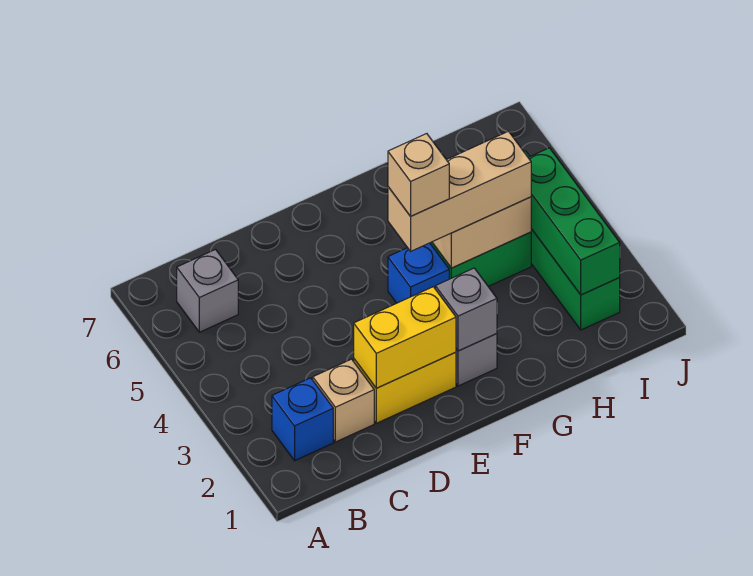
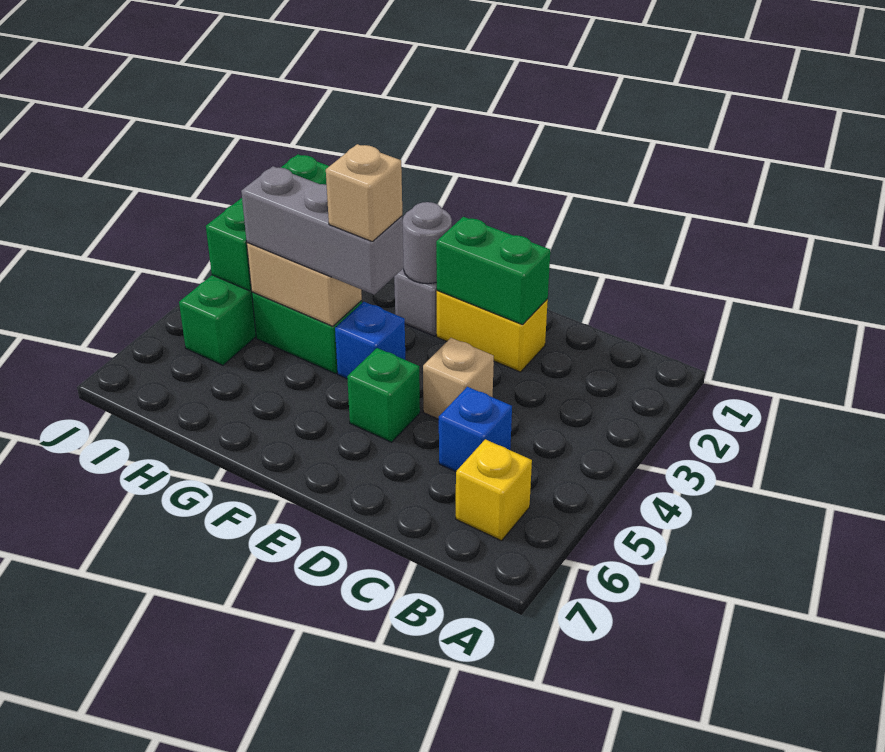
blue 1x1 brick [272,378,333,461] -> blue 1x1 brick moved to [439,387,512,472]
grey 1x1 brick [177,250,238,332] -> yellow 1x1 brick [456,439,532,541]
tan 1x1 brick [313,359,374,442] -> tan 1x1 brick moved to [423,338,494,419]
yellow 1x2 brick [354,287,456,388] -> green 1x2 brick [436,217,550,325]
none -> green 1x1 brick [347,348,420,442]
grey 1x1 brick [435,268,497,351] -> grey 1x1 round brick [403,202,452,284]
tan 1x3 brick [388,131,531,251] -> grey 1x3 brick [241,166,404,295]

